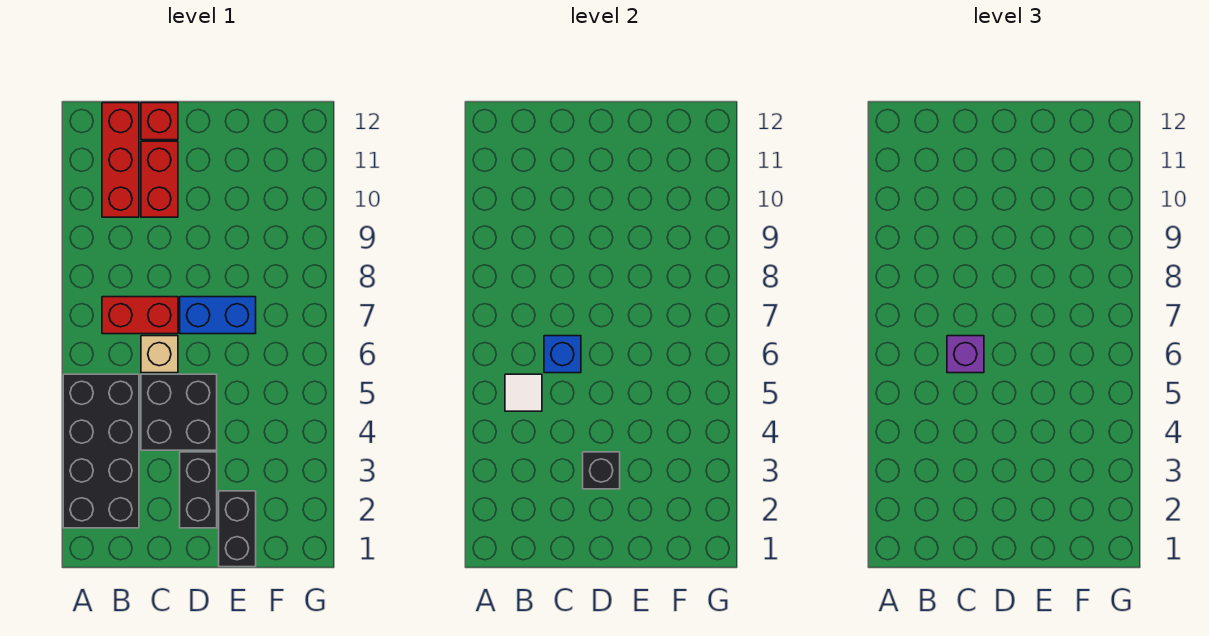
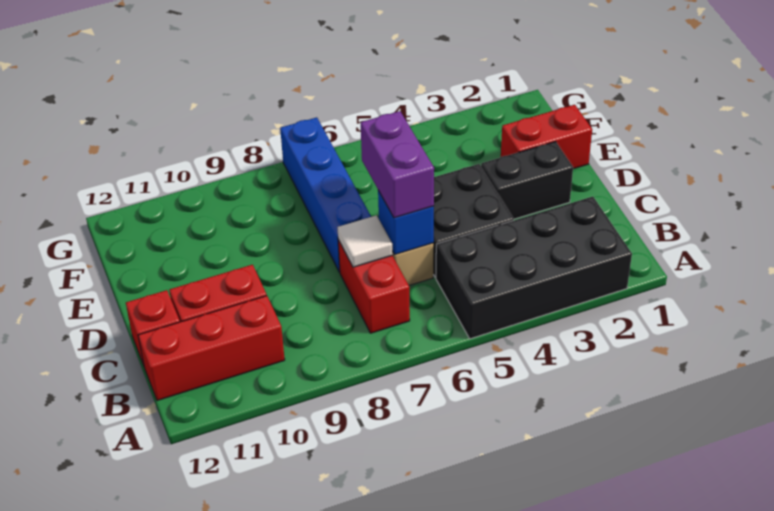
white 1x1 tile [505,374,542,411] -> white 1x1 tile moved to [338,215,393,267]
purple 1x1 brick [947,336,984,373] -> purple 1x2 brick [361,111,434,218]
black 1x1 brick [583,452,620,489] -> none
blue 1x2 brick [180,297,256,334] -> blue 1x4 brick [280,117,371,272]
black 1x2 brick [219,491,256,567] -> red 1x2 brick [501,105,592,169]

